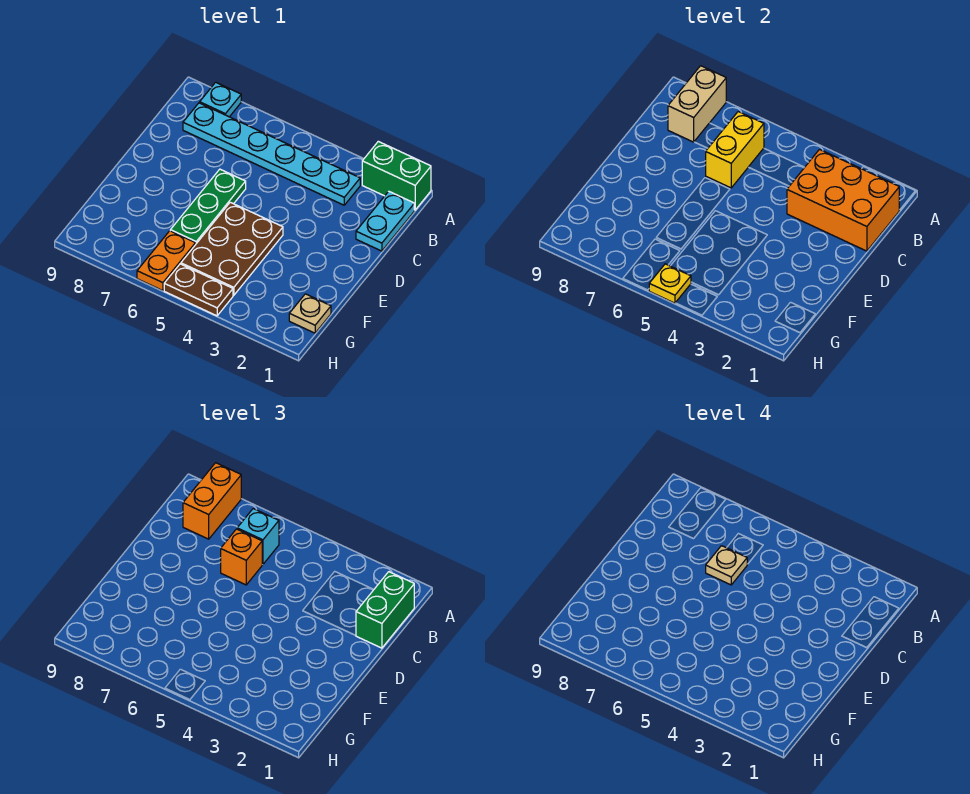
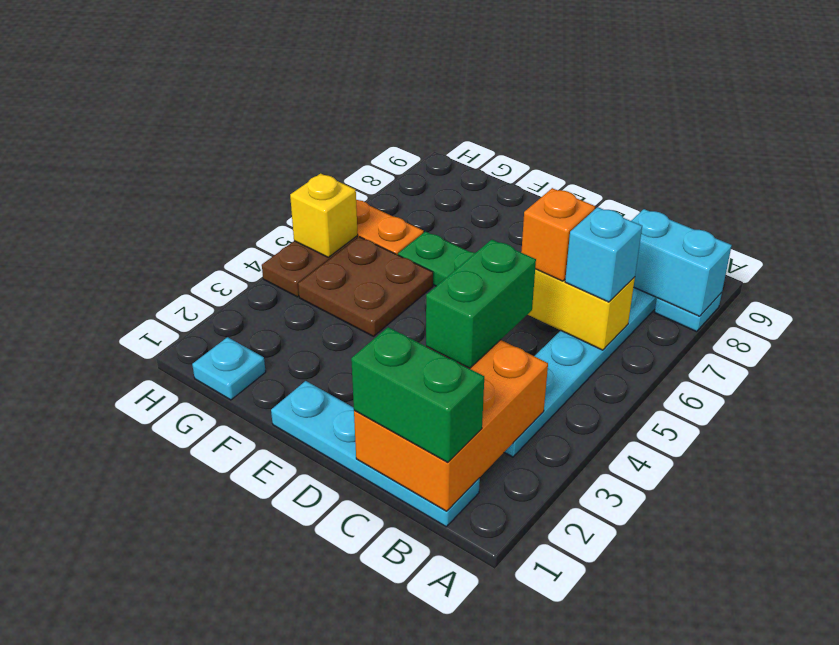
green 1x2 brick [362,141,431,210] -> green 1x2 brick moved to [426,239,536,368]
tan 1x2 brick [668,66,726,142] -> cyan 1x2 brick [631,209,732,316]
orange 1x2 brick [183,463,241,539] -> none
cyan 1x2 plate [356,191,414,251] -> cyan 1x4 plate [271,381,480,527]
tan 1x1 plate [706,546,747,585] -> none
brown 2x3 plate [181,202,283,295] -> brown 2x2 plate [298,237,433,336]
tan 1x1 plate [289,294,331,333] -> cyan 1x1 plate [192,337,266,400]
yellow 1x1 plate [649,264,691,303] -> yellow 1x1 brick [290,173,358,258]

